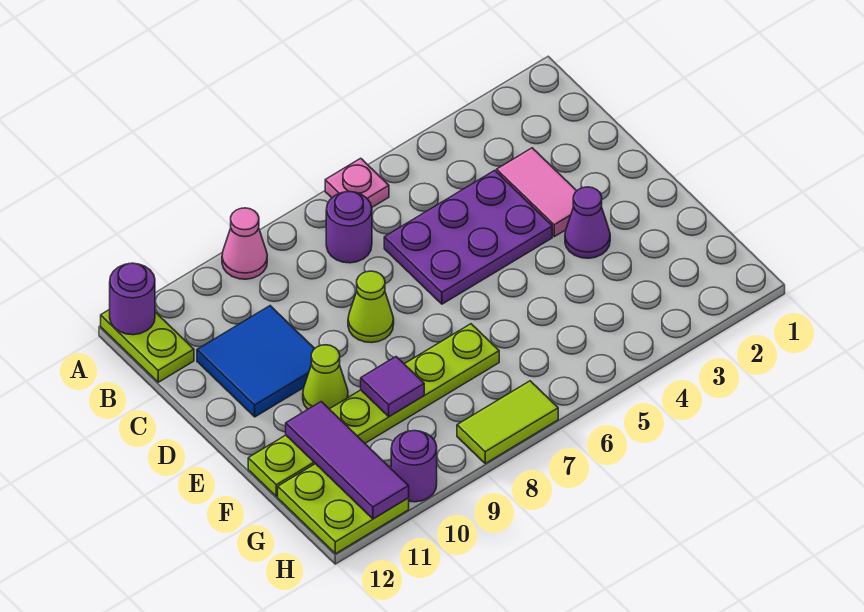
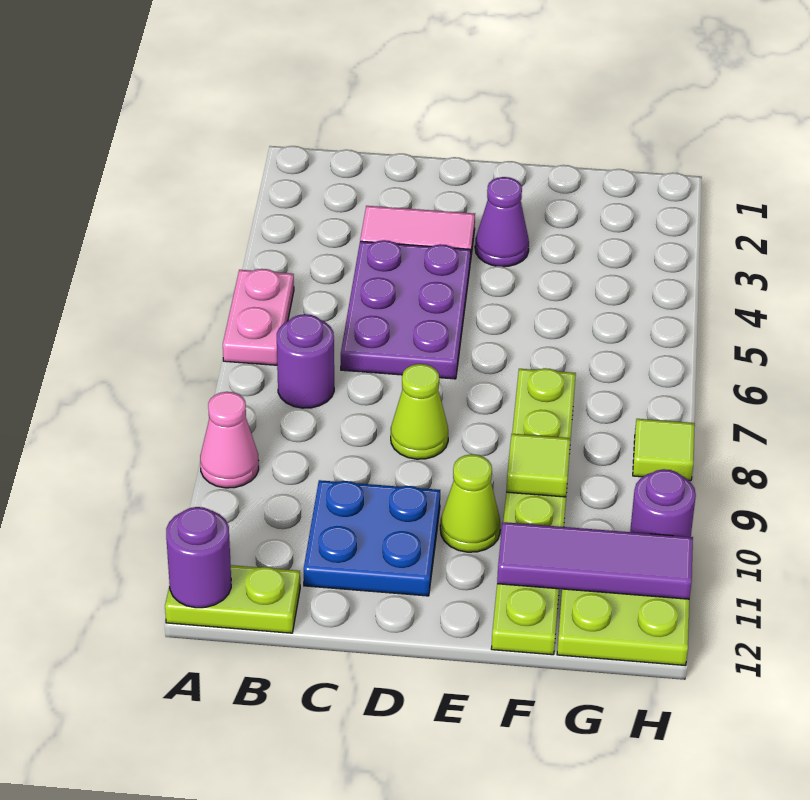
pink 1x1 plate [325,158,389,207] -> pink 1x2 plate [223,269,294,365]
blue 2x2 tile [197,306,315,417] -> blue 2x2 plate [304,480,440,596]
purple 1x1 tile [361,357,424,417] -> lime 1x1 tile [506,434,571,497]
lime 1x2 tile [457,381,558,463] -> lime 1x1 tile [633,419,695,481]

